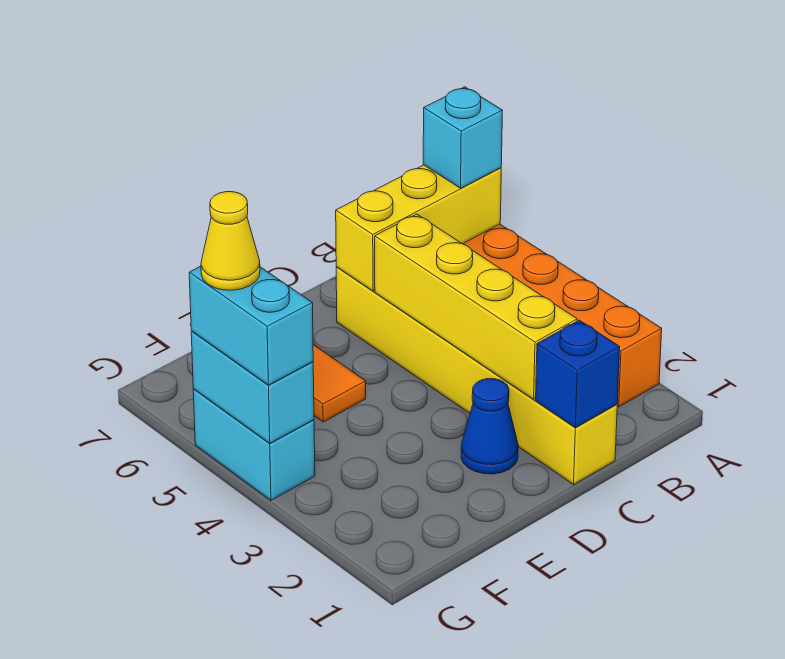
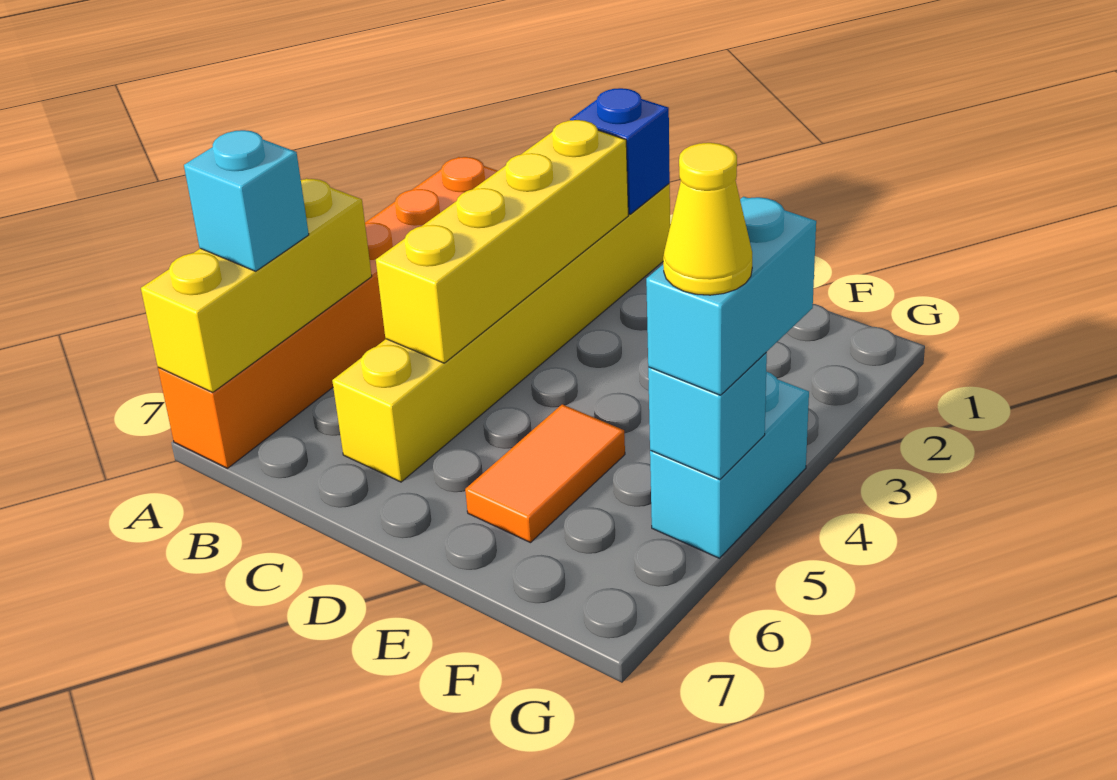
yellow 1x3 brick [336,165,501,291] -> yellow 1x3 brick turned to [141,178,372,392]
blue 1x1 cone [461,379,518,474] -> none
cyan 1x2 brick [191,331,314,443] -> cyan 1x1 brick [648,353,767,480]

